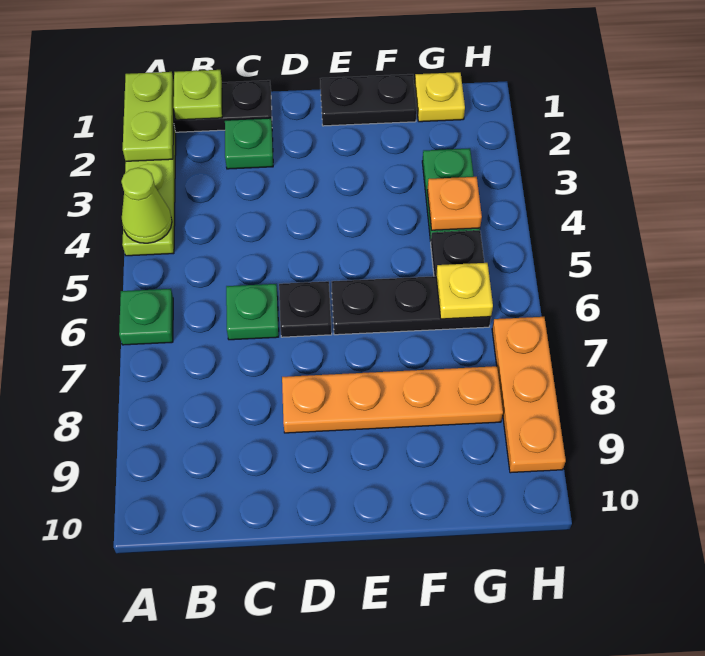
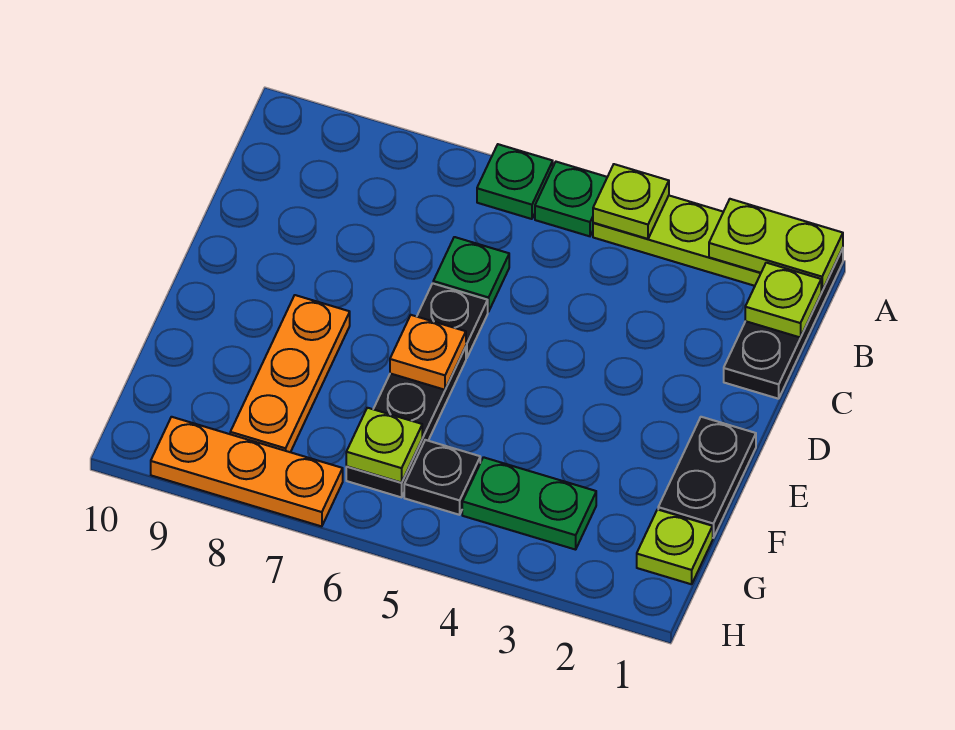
lime 1x1 cone [121,168,172,243] -> lime 1x1 plate [593,164,669,239]
green 1x1 plate [225,118,273,169] -> green 1x1 plate moved to [535,162,607,236]
orange 1x4 plate [282,366,503,433] -> orange 1x3 plate [230,295,350,452]
yellow 1x1 plate [414,72,465,122] -> lime 1x1 plate [637,510,713,584]
orange 1x1 plate [427,177,482,230] -> orange 1x1 plate moved to [390,315,466,390]
yellow 1x1 plate [436,263,493,319] -> lime 1x1 plate [346,408,422,483]

